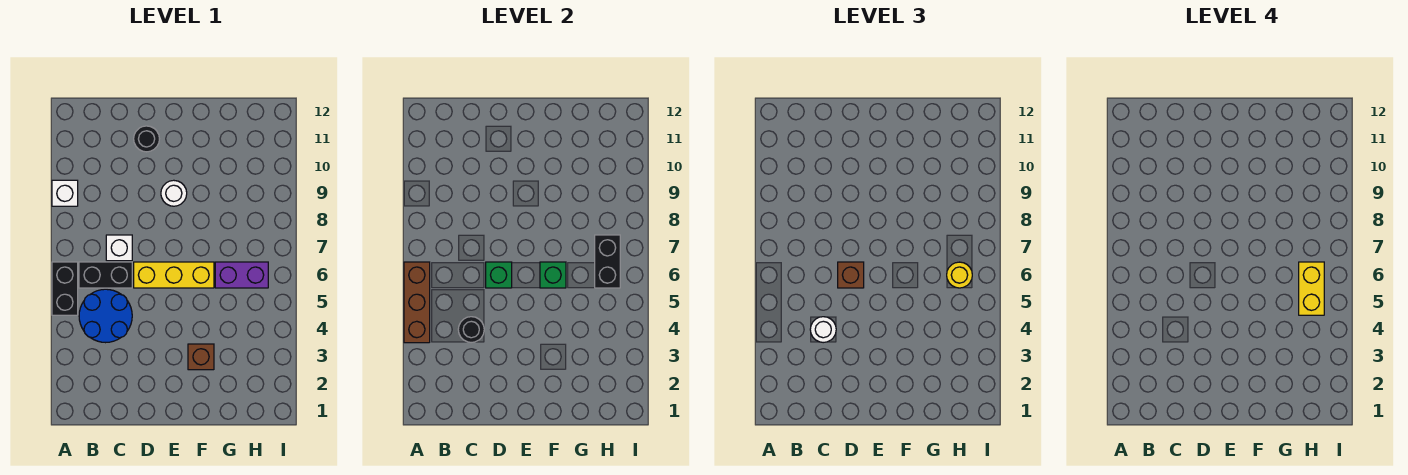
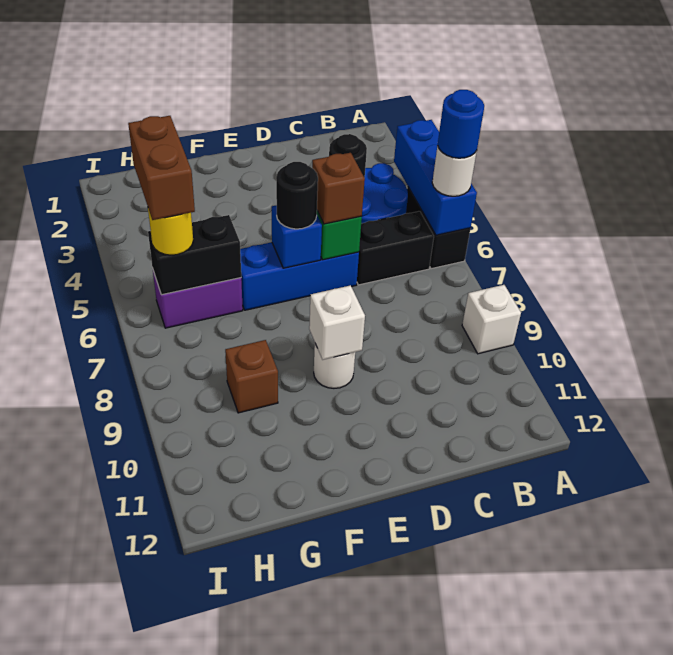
brown 1x3 brick [404,262,430,343] -> blue 1x3 brick [394,120,477,235]
none -> blue 1x1 round brick [438,90,484,158]
white 1x1 round brick [810,317,836,343] -> white 1x1 round brick moved to [432,146,477,196]
white 1x1 brick [106,235,132,261] -> white 1x1 brick moved to [309,285,365,360]
yellow 1x3 brick [134,262,214,288] -> blue 1x3 brick [240,242,359,310]
black 1x1 round brick [134,126,159,152] -> black 1x1 round brick moved to [276,162,318,229]
none -> blue 1x1 brick [272,205,322,268]
brown 1x1 brick [188,344,214,370] -> brown 1x1 brick moved to [225,340,278,413]
green 1x1 brick [540,262,566,288] -> none
yellow 1x2 brick [1299,262,1324,315] -> brown 1x2 brick [128,116,195,220]
black 1x2 brick [595,235,620,288] -> black 1x2 brick turned to [148,215,241,295]

